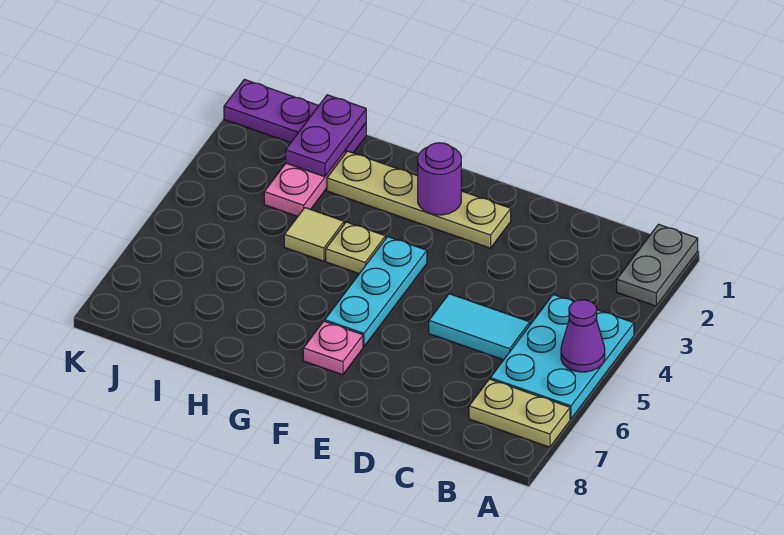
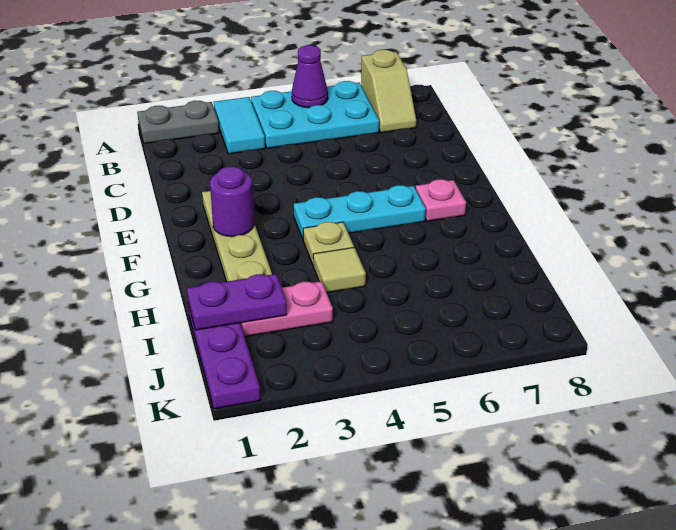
tan 1x2 plate [469,379,570,447] -> tan 1x2 slope [361,50,416,133]
cyan 1x2 tile [429,294,530,360] -> cyan 1x2 tile moved to [214,97,265,154]

